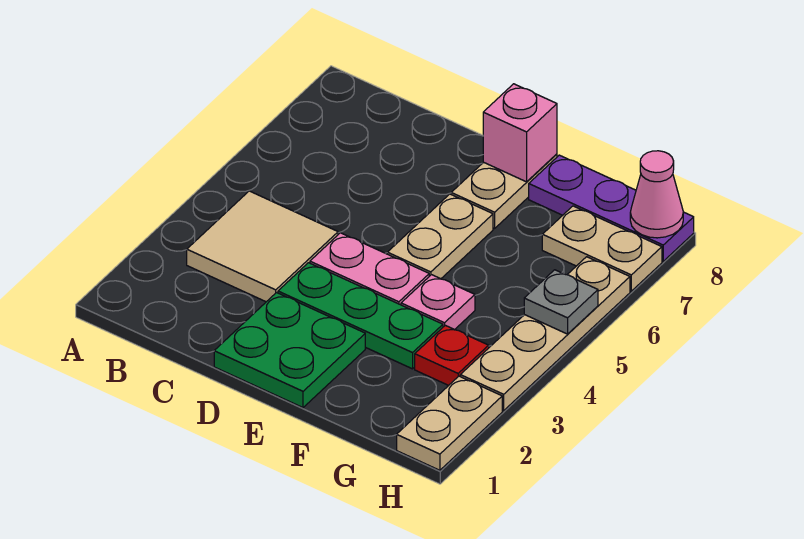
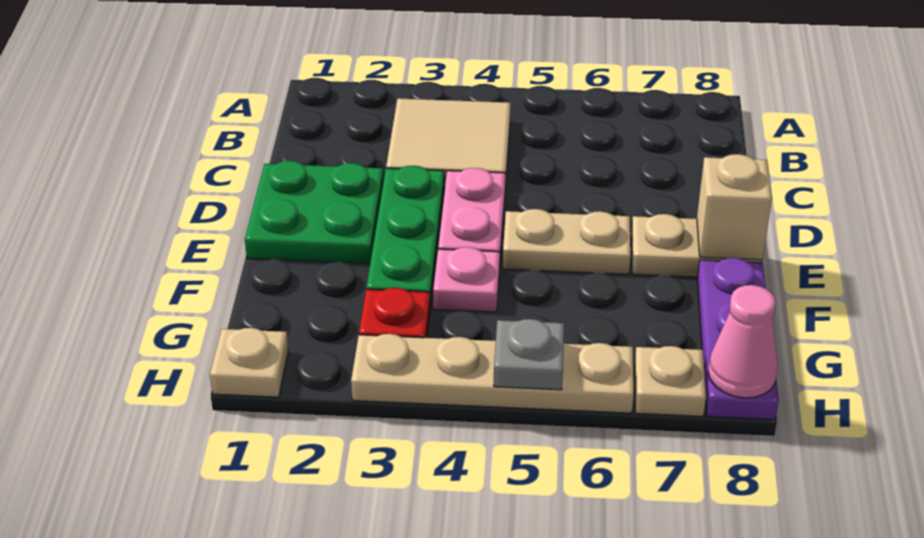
pink 1x1 brick [483,84,557,182] -> tan 1x1 brick [697,154,772,260]
tan 1x2 plate [542,206,662,291] -> tan 1x1 plate [634,346,706,416]
tan 1x2 plate [397,376,502,470] -> tan 1x1 plate [210,328,288,397]

